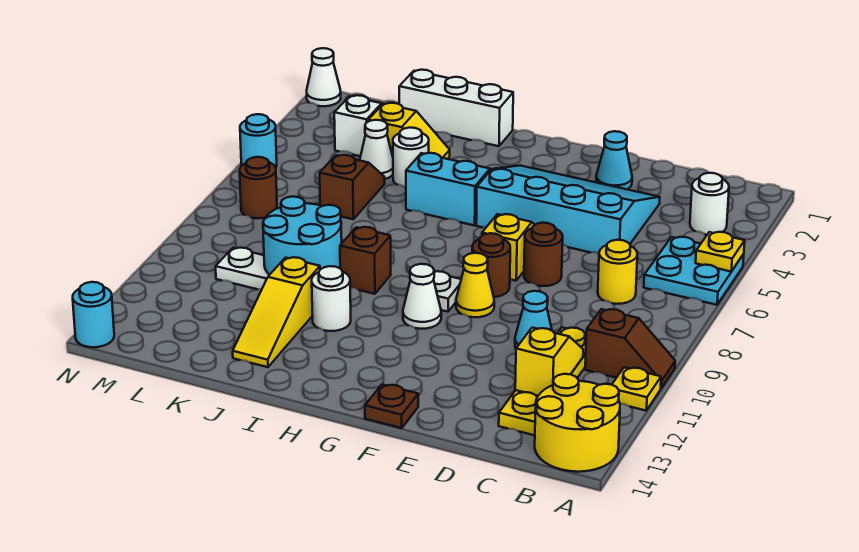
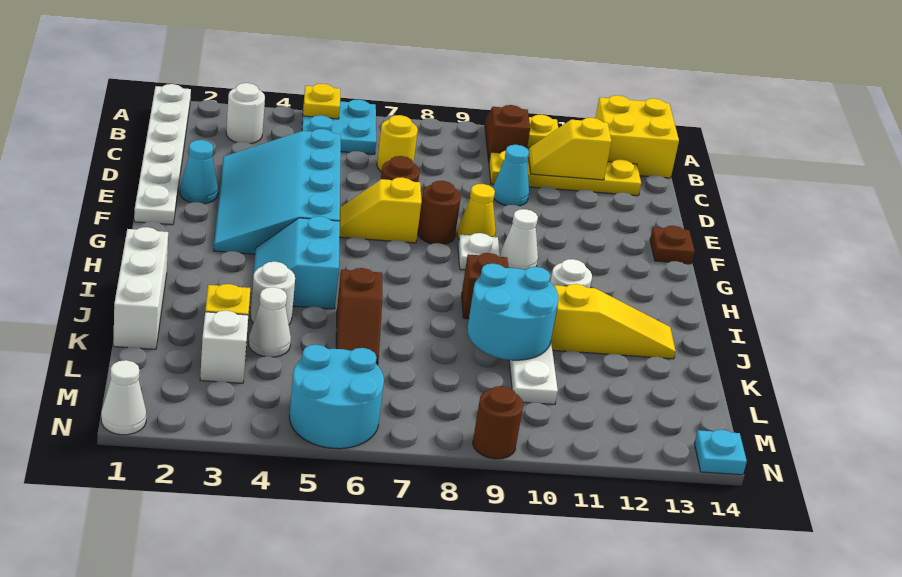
none -> white 1x6 plate [134,84,191,225]
yellow 2x2 round brick [535,374,620,472] -> yellow 2x2 brick [595,95,679,178]
brown 1x2 slope [320,155,385,219] -> brown 1x2 slope turned to [336,268,383,365]
brown 1x1 round brick [240,157,277,218] -> brown 1x1 round brick moved to [473,386,523,459]
cyan 1x1 round brick [240,114,277,167] -> cyan 2x2 round brick [289,345,384,449]
cyan 1x1 round brick [73,282,114,347] -> cyan 1x1 plate [694,430,747,475]

